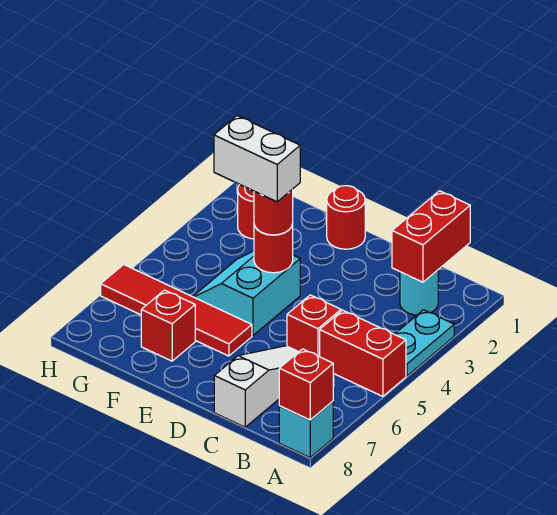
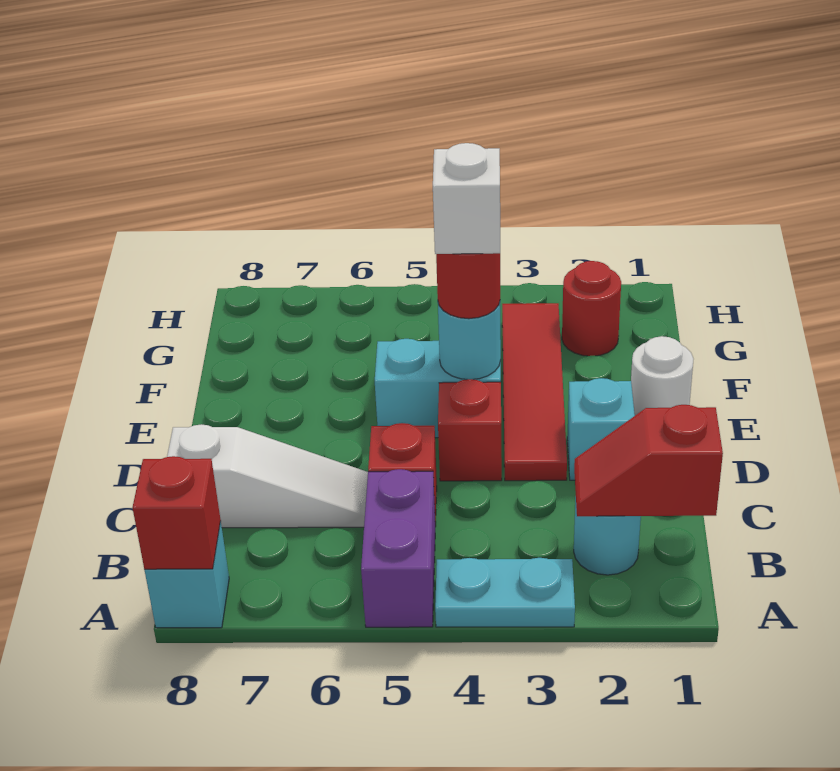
red 1x2 brick [320,310,406,396] -> purple 1x2 brick [361,469,435,627]
red 1x2 brick [392,191,470,282] -> red 1x2 slope [574,405,723,516]
none -> cyan 1x1 brick [567,378,635,480]
red 1x1 round brick [327,186,365,249] -> white 1x1 round brick [631,336,694,415]
red 1x1 round brick [254,224,293,273] -> cyan 1x1 round brick [438,303,501,379]
white 1x2 brick [214,116,300,202] -> white 1x1 brick [433,143,500,254]
red 1x4 tile [101,264,252,356] -> red 1x4 tile moved to [502,303,567,481]
red 1x1 brick [141,290,195,361] -> red 1x1 brick moved to [438,379,502,481]

